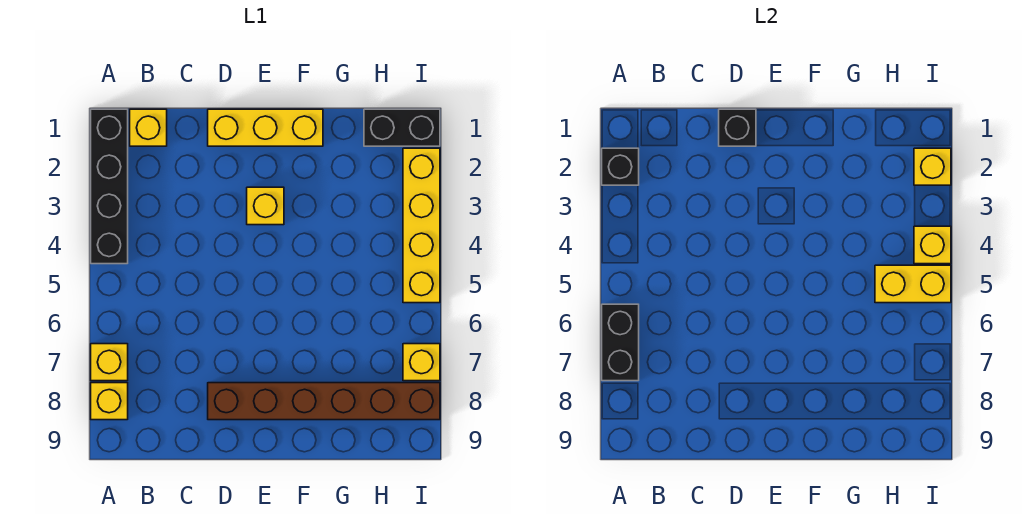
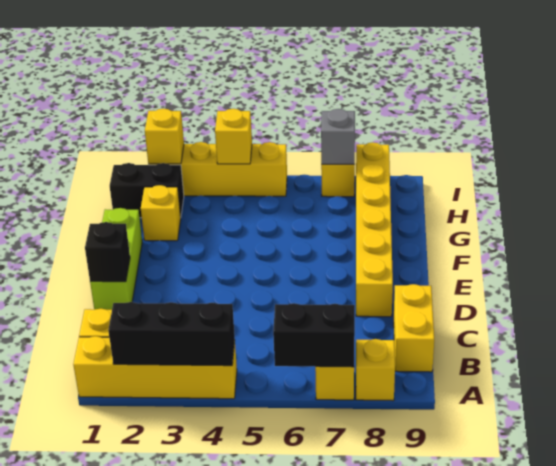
black 1x4 brick [91,109,128,264] -> yellow 1x4 brick [73,336,237,399]
black 1x1 brick [602,148,639,185] -> black 1x3 brick [108,302,235,366]
yellow 1x3 brick [208,109,323,146] -> lime 1x3 brick [90,208,142,310]
brown 1x6 brick [208,383,440,420] -> yellow 1x6 brick [356,142,393,317]
yellow 1x1 brick [247,187,284,225] -> yellow 1x1 brick moved to [141,185,181,241]
black 1x2 brick [364,109,440,146] -> black 1x2 brick turned to [110,163,184,218]
yellow 1x2 brick [875,265,951,303] -> yellow 1x2 brick moved to [394,284,434,372]
none -> grey 1x1 brick [321,109,355,164]

